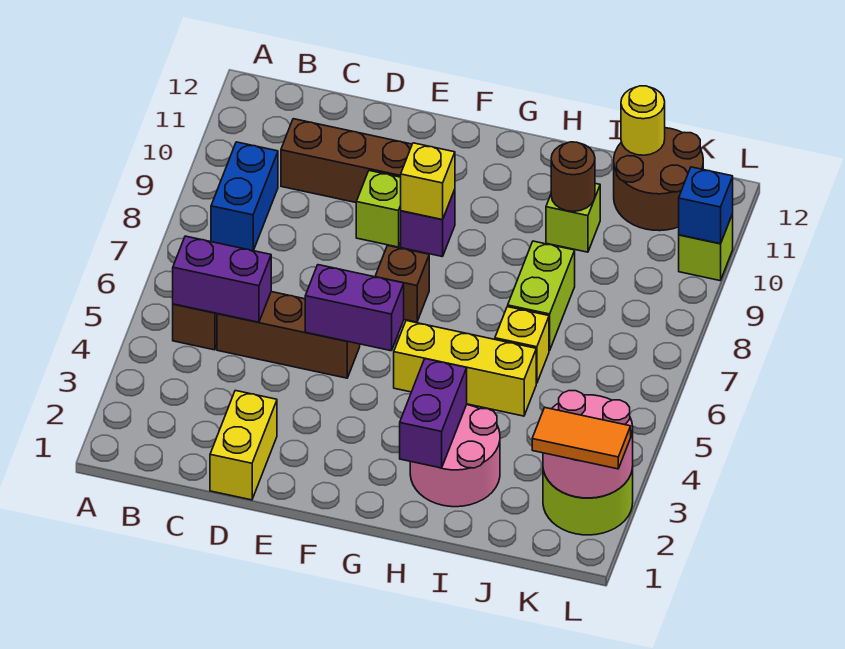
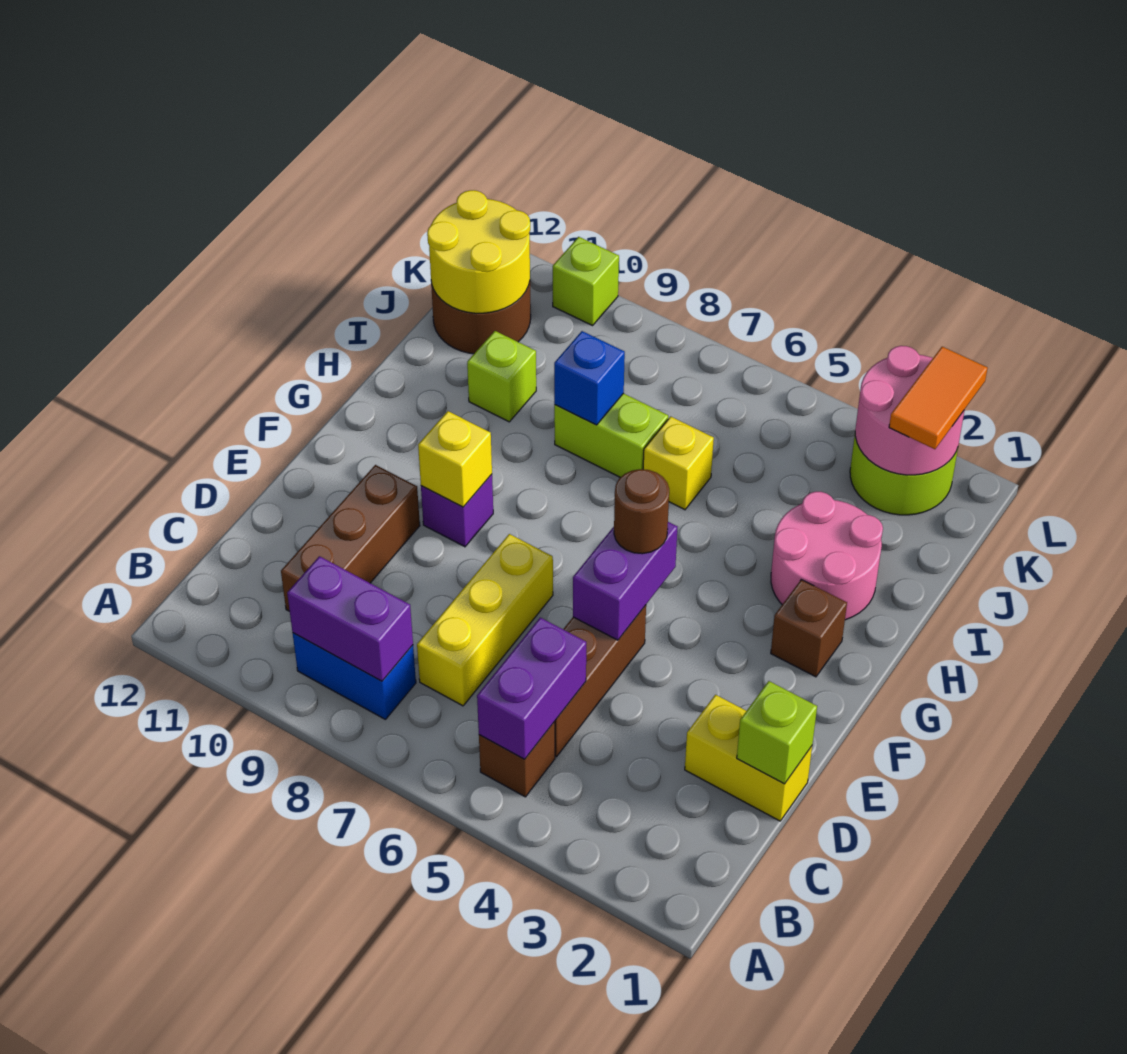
lime 1x1 brick [356,171,401,247] -> lime 1x1 brick moved to [737,681,817,784]
brown 1x1 brick [375,246,429,322] -> brown 1x1 brick moved to [771,580,847,677]
yellow 1x3 brick [394,321,536,416] -> yellow 1x3 brick moved to [417,534,553,706]
purple 1x2 brick [400,359,467,468] -> purple 1x2 brick moved to [287,556,413,681]
brown 1x1 round brick [551,142,595,211] -> brown 1x1 round brick moved to [614,469,669,554]
yellow 1x1 round brick [621,86,665,155] -> yellow 2x2 round brick [427,190,530,313]
blue 1x1 brick [679,167,733,244] -> blue 1x1 brick moved to [554,331,625,425]

